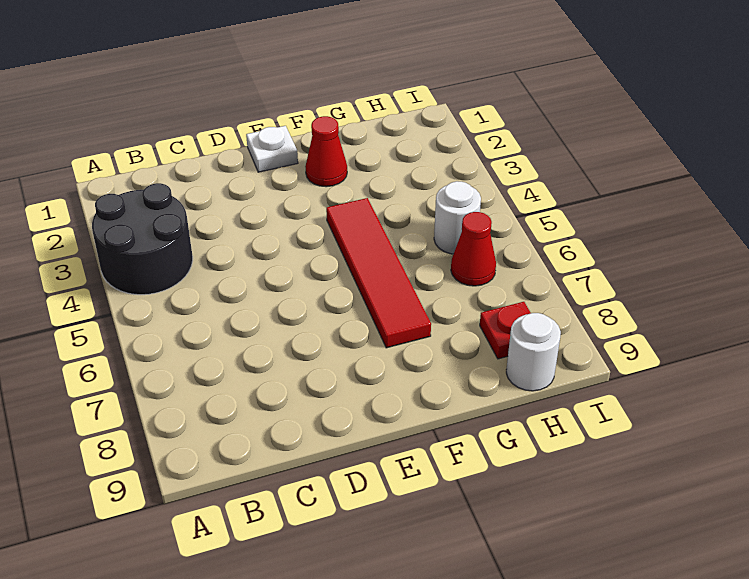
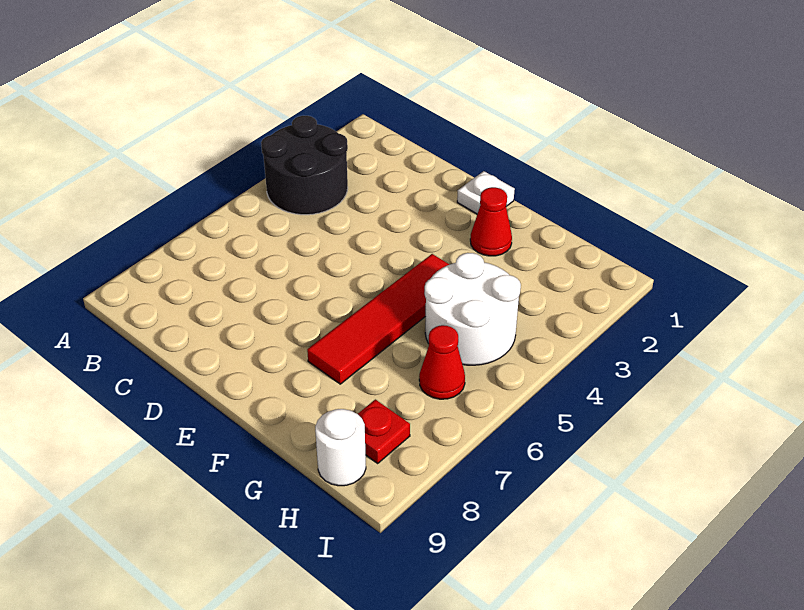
white 1x1 round brick [434,181,481,254] -> white 2x2 round brick [424,253,521,365]

